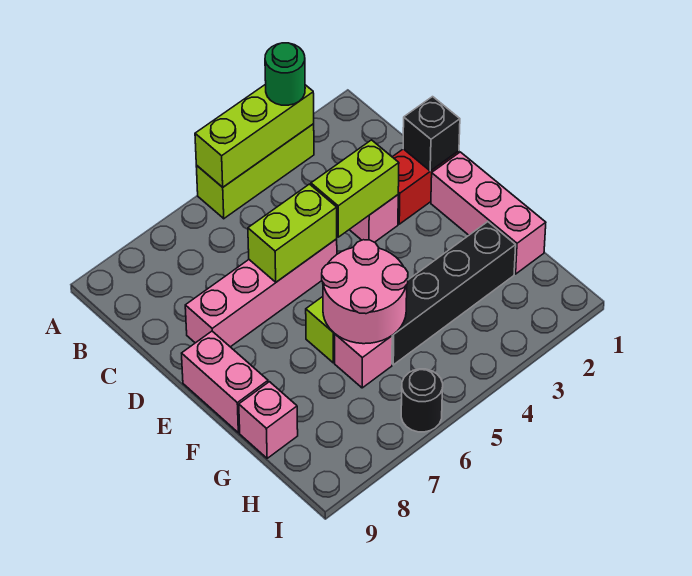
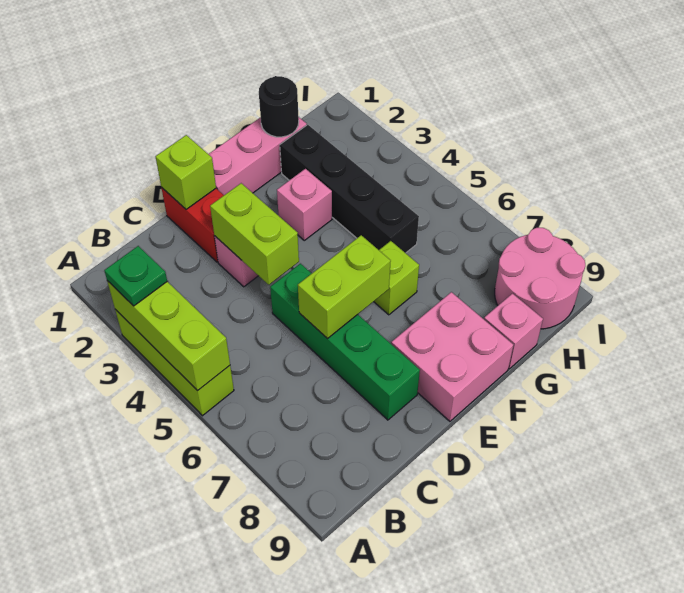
green 1x1 round brick [265,43,305,105] -> green 1x1 plate [104,246,167,306]
black 1x1 brick [403,97,460,171] -> lime 1x1 brick [156,135,216,209]
pink 1x4 brick [185,239,337,347] -> green 1x4 brick [270,264,420,420]
lime 1x2 brick [248,184,337,282] -> lime 1x2 brick turned to [298,235,391,339]
pink 1x2 brick [182,331,268,433] -> pink 2x2 brick [391,292,513,421]
pink 2x2 round brick [322,240,408,344] -> pink 2x2 round brick moved to [495,228,585,329]
pink 1x1 brick [335,334,392,388] -> pink 1x1 brick moved to [277,169,332,240]
black 1x1 round brick [401,369,443,432] -> black 1x1 round brick moved to [259,76,299,137]

